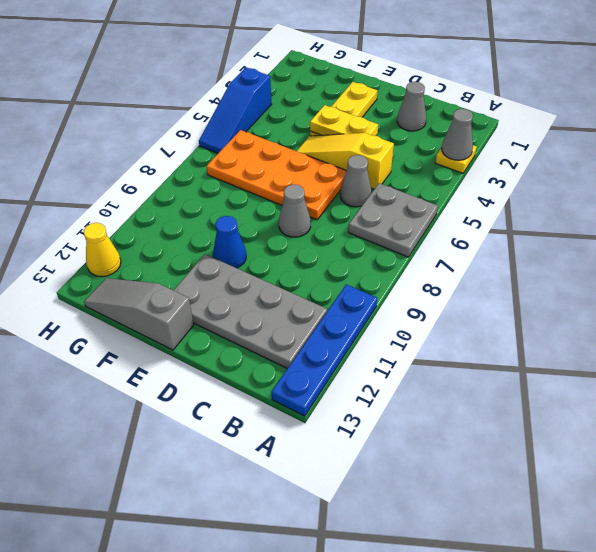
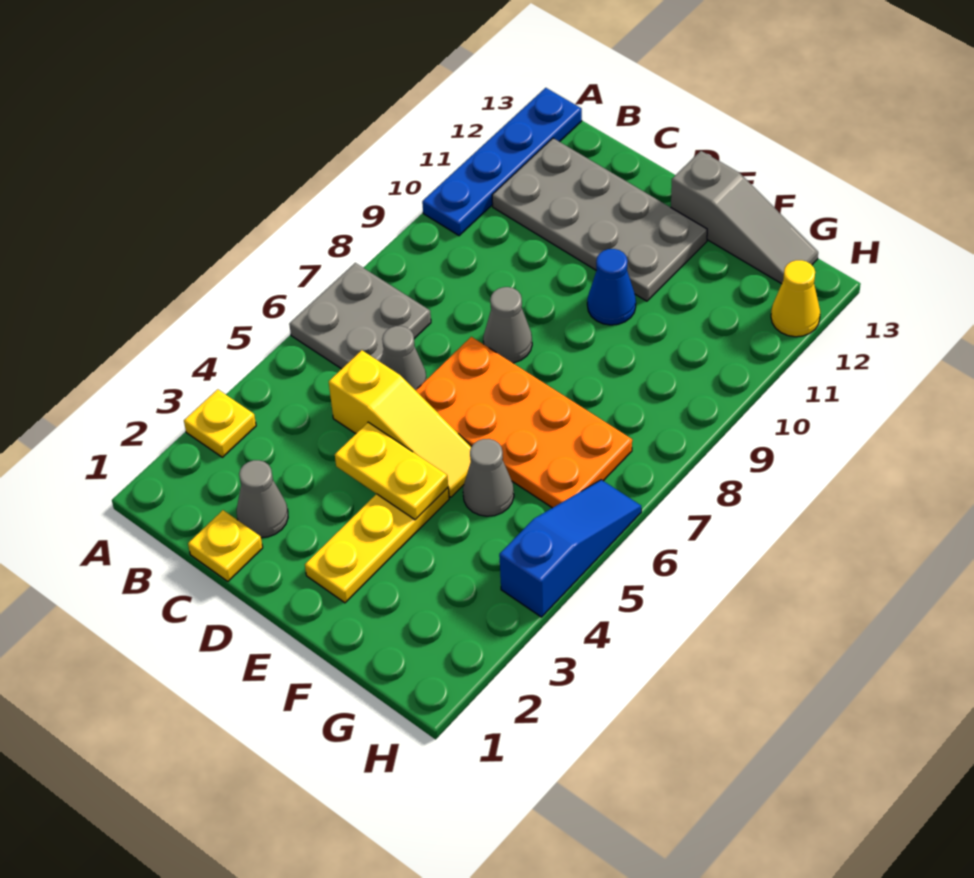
grey 1x1 cone [442,109,473,160] -> grey 1x1 cone moved to [463,439,514,516]
none -> yellow 1x1 plate [188,510,263,581]

